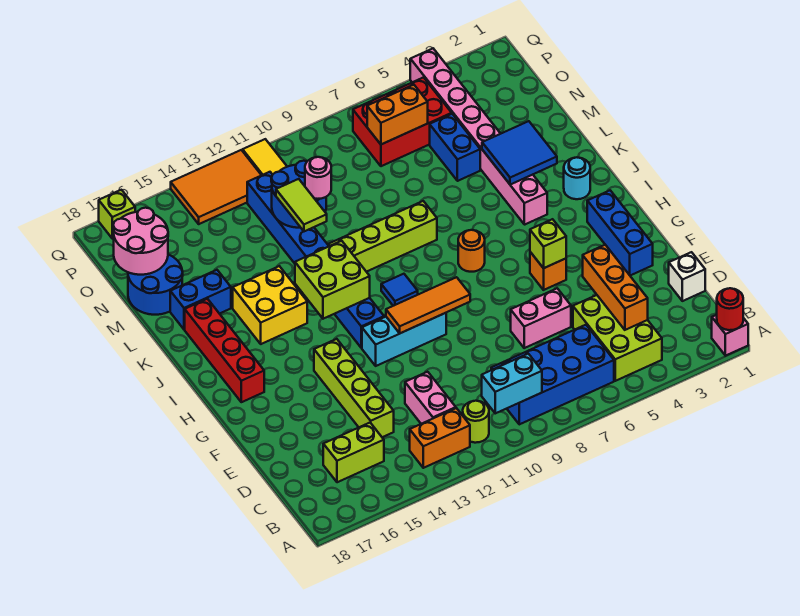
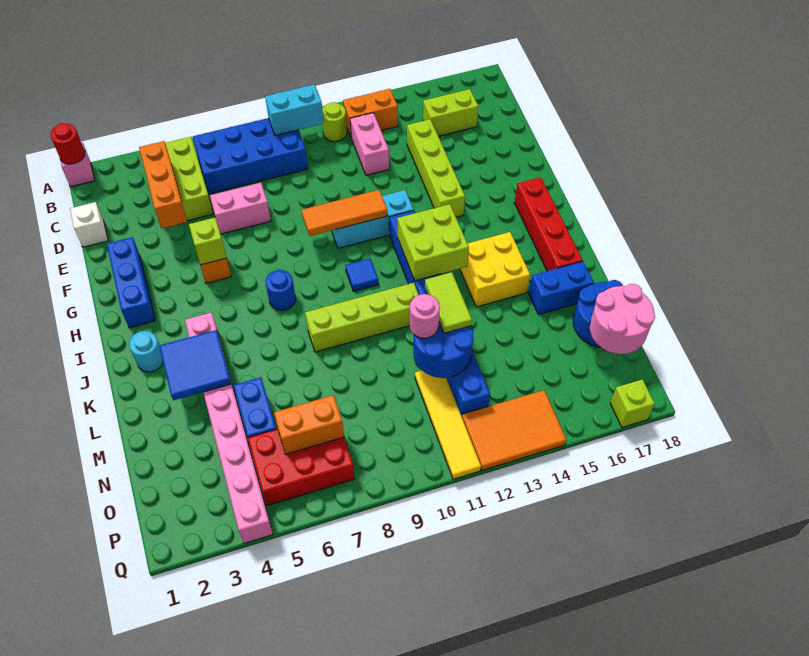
orange 1x1 round brick [458,230,485,272] -> blue 1x1 round brick [266,270,296,311]

